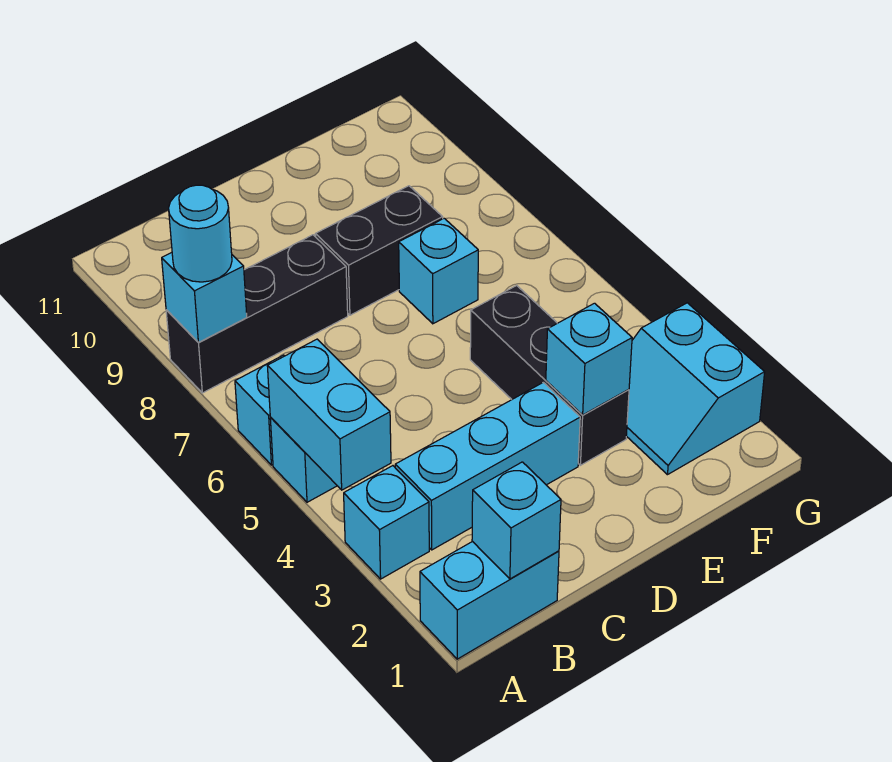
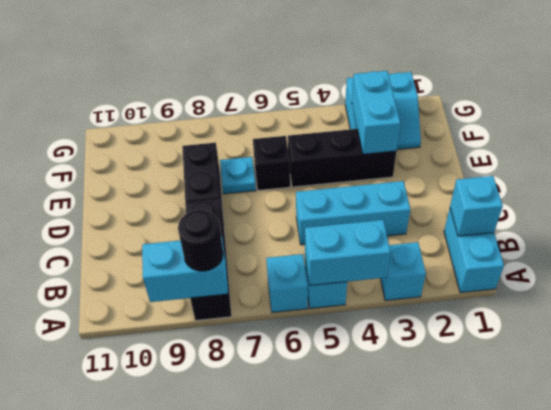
cyan 1x1 brick [162,253,247,342] -> cyan 1x2 brick [142,236,228,302]
cyan 1x1 round brick [169,185,232,282] -> black 1x1 round brick [178,210,223,271]
cyan 1x3 brick [395,382,580,550] -> cyan 1x3 brick turned to [296,181,410,245]
cyan 1x1 brick [546,303,632,415] -> cyan 1x2 brick [352,71,400,154]
none -> black 1x1 brick [253,136,290,191]
cyan 1x1 brick [399,218,478,324] -> cyan 1x1 plate [220,157,256,194]

